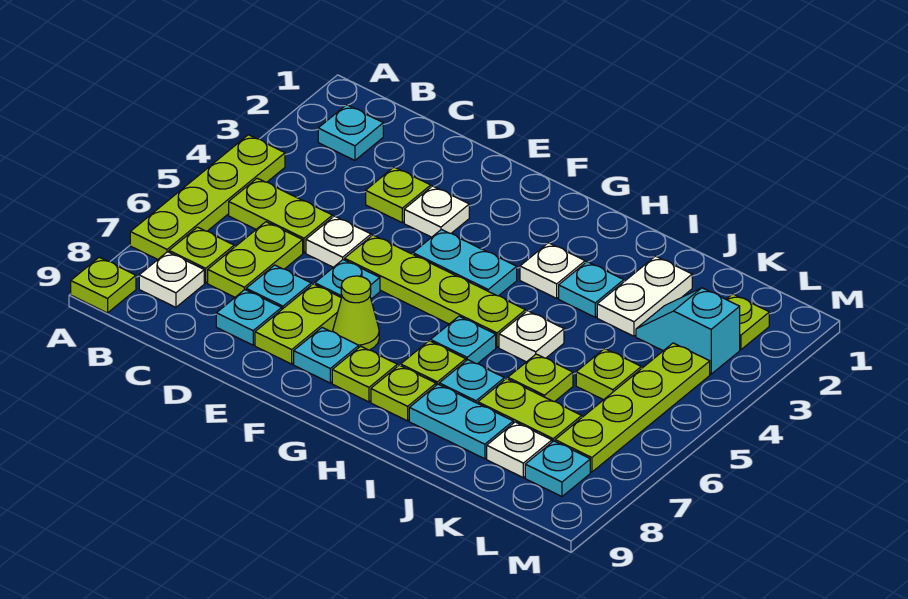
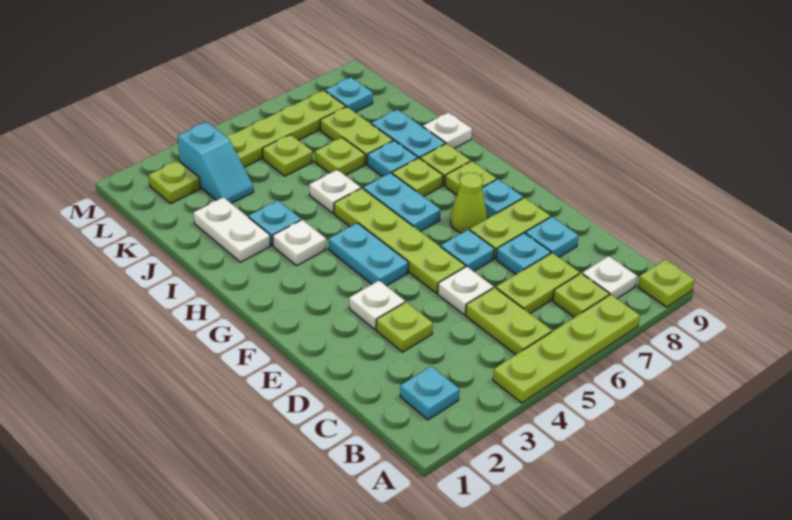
cyan 1x1 plate [431,316,496,364] -> cyan 1x2 plate [363,173,441,231]
white 1x2 plate [597,256,692,336] -> white 1x2 plate turned to [194,197,270,262]
white 1x1 plate [487,422,552,478] -> white 1x1 plate moved to [423,112,472,149]

